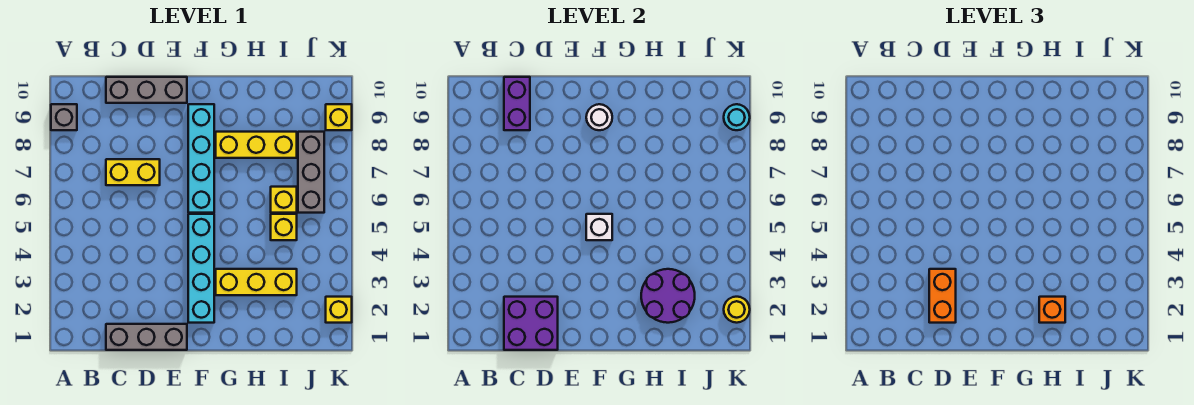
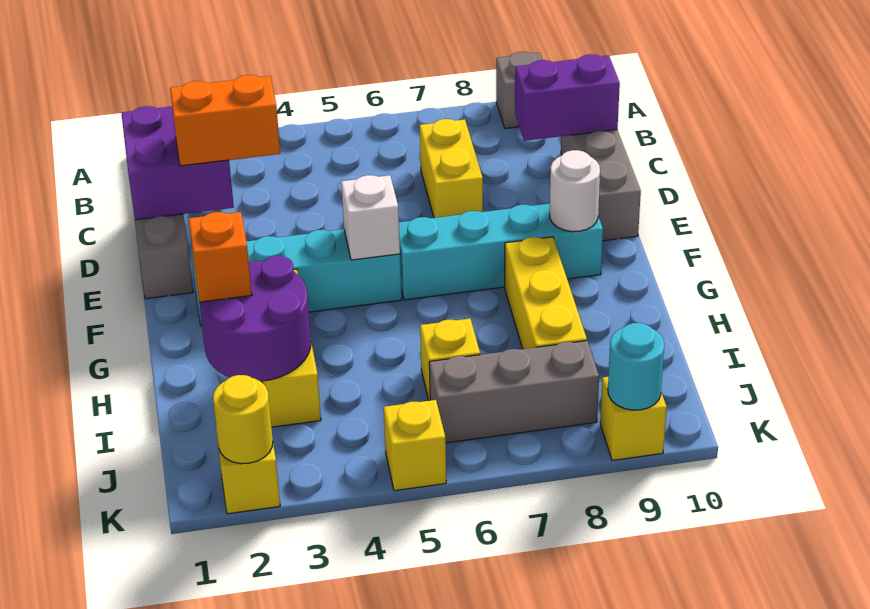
yellow 1x1 brick [271,214,297,240] -> yellow 1x1 brick moved to [384,400,446,491]

